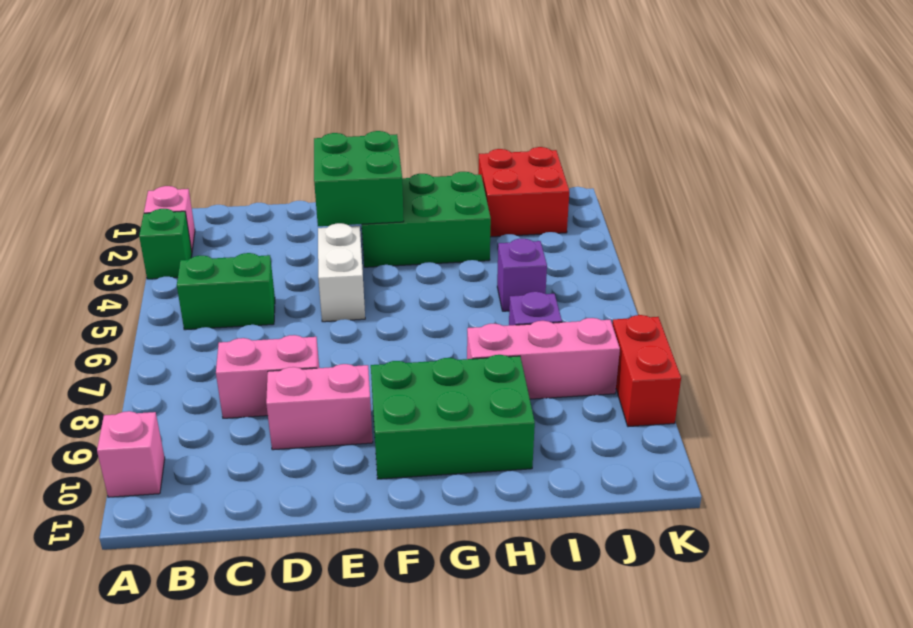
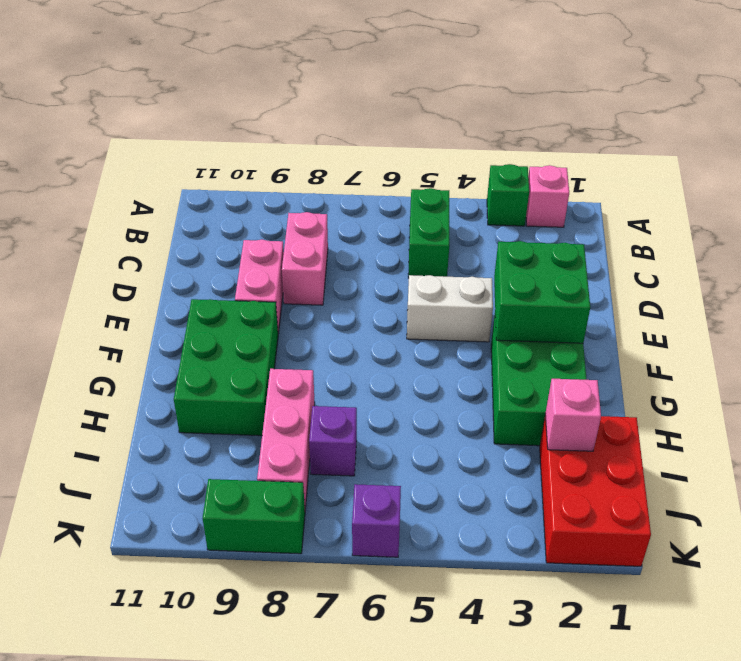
pink 1x1 brick [97,411,165,497] -> pink 1x1 brick moved to [545,379,601,451]
red 2x2 brick [478,147,569,237] -> red 2x3 brick [540,416,651,566]
purple 1x1 brick [497,239,547,311] -> purple 1x1 brick moved to [352,484,401,557]
red 1x2 brick [612,315,681,427] -> green 1x2 brick [203,479,305,554]

